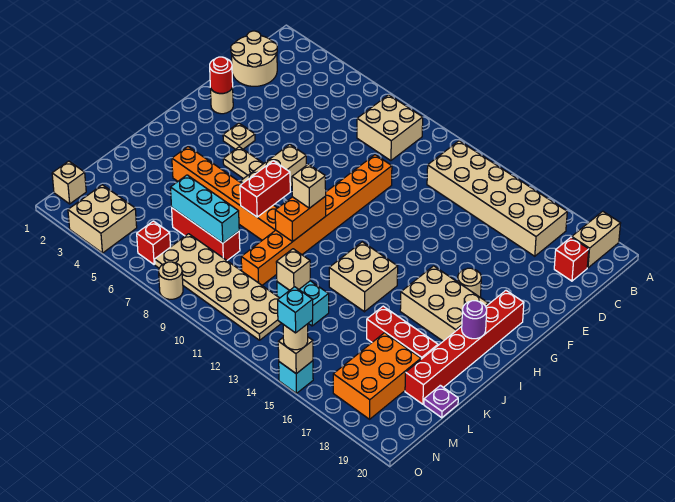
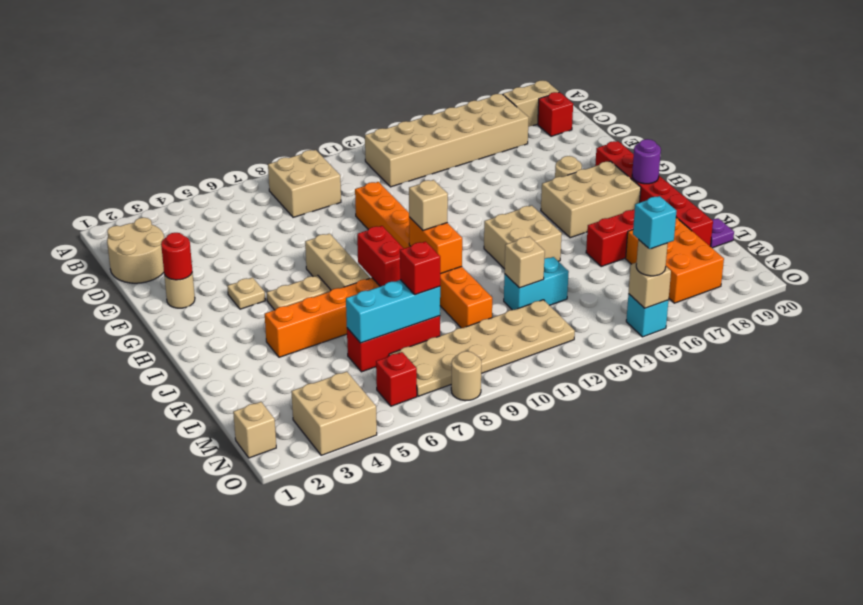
tan 1x2 brick [572,211,621,268] -> tan 1x2 brick turned to [503,81,559,126]
none -> red 1x1 brick [400,242,440,295]

